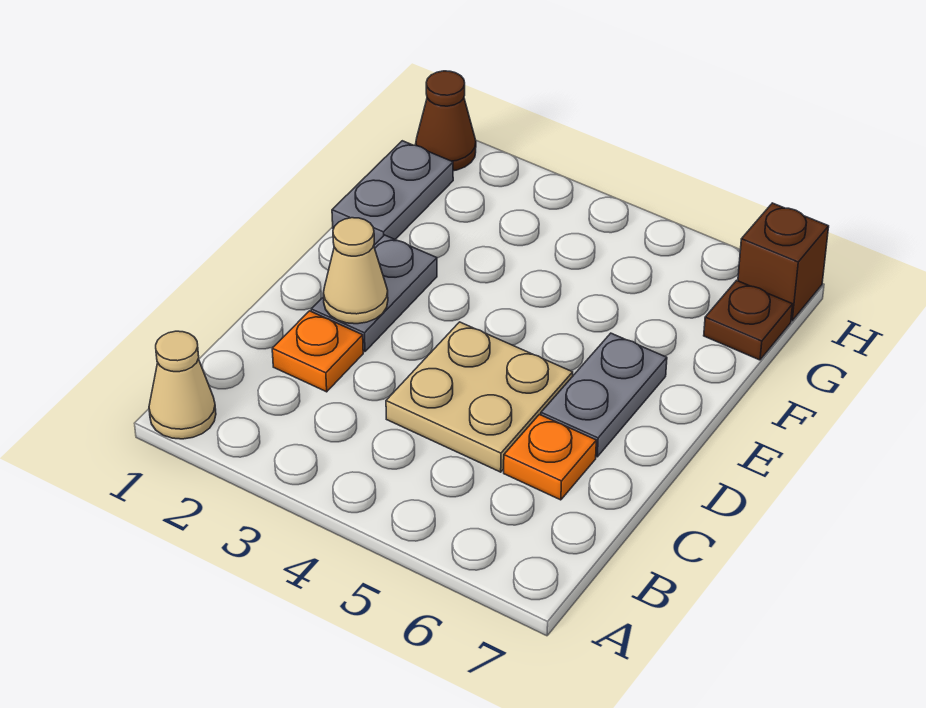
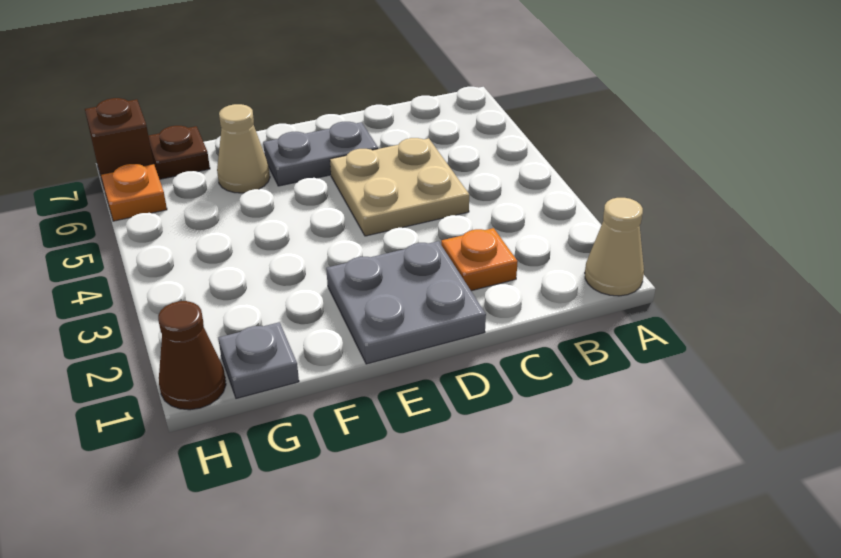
orange 1x1 plate [504,415,596,500] -> orange 1x1 plate moved to [101,164,167,221]
grey 1x2 plate [311,235,437,352] -> grey 2x2 plate [326,241,486,364]
tan 1x1 cone [323,218,388,324] -> tan 1x1 cone moved to [217,104,270,193]
grey 1x2 plate [332,141,453,245] -> grey 1x1 plate [218,322,299,398]

